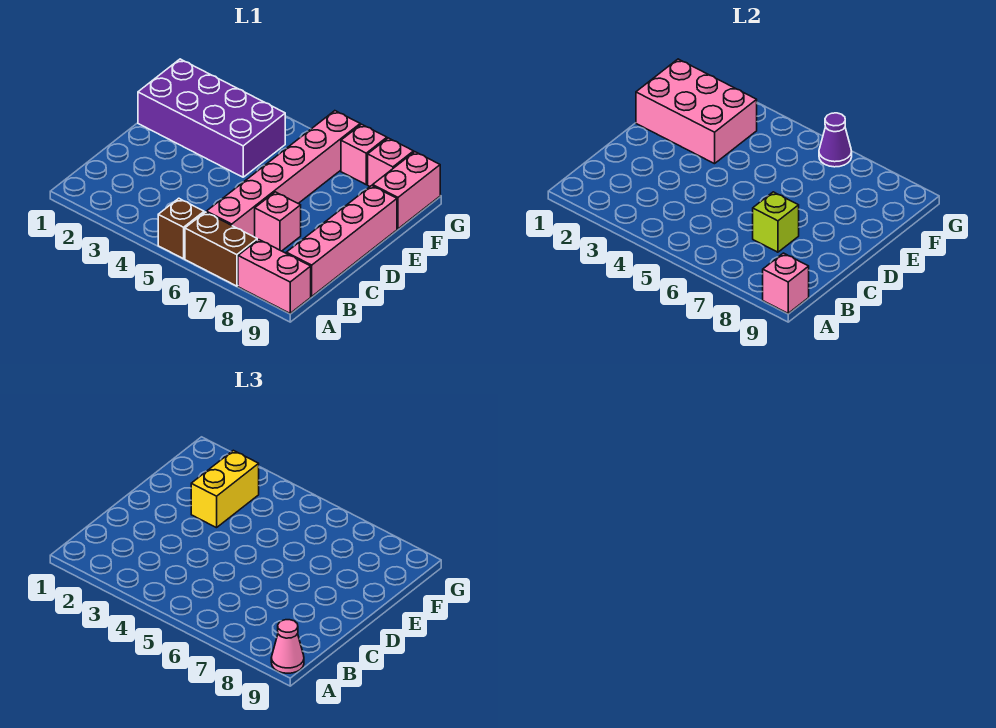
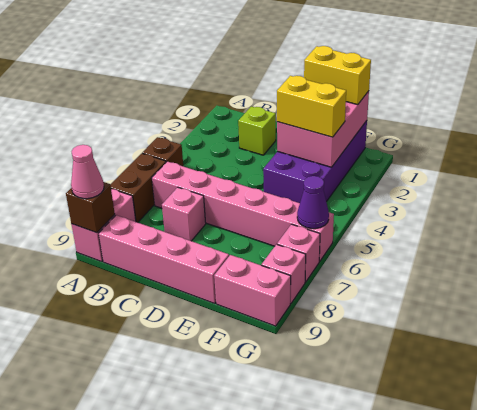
pink 1x1 brick [763,253,809,313] -> brown 1x1 brick [66,182,115,233]
lime 1x1 brick [753,192,799,252] -> lime 1x1 brick moved to [238,106,276,155]
none -> yellow 1x2 brick [304,46,371,105]

